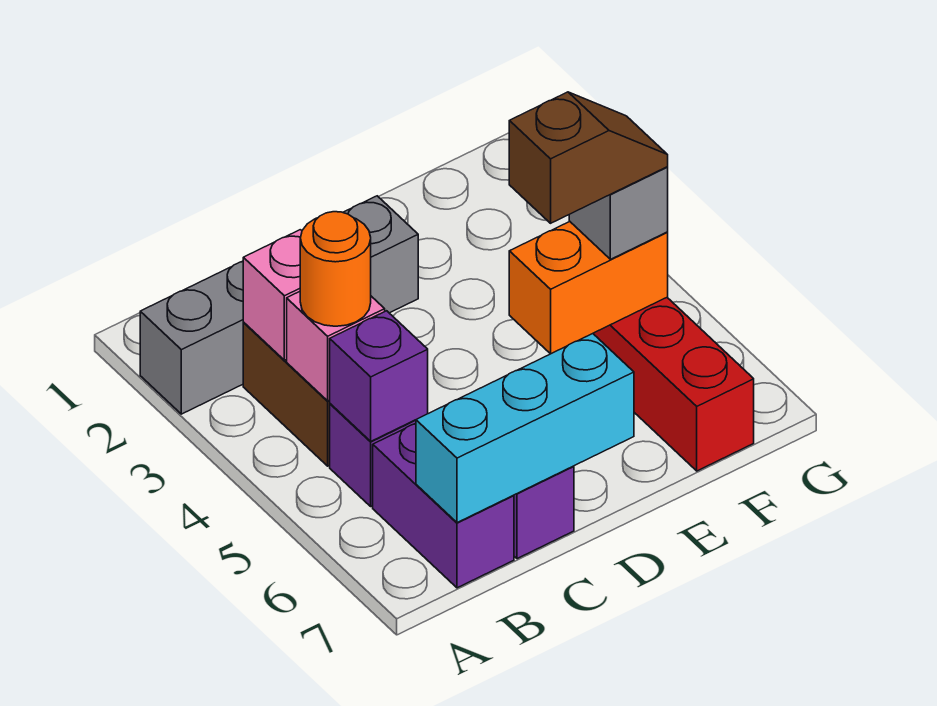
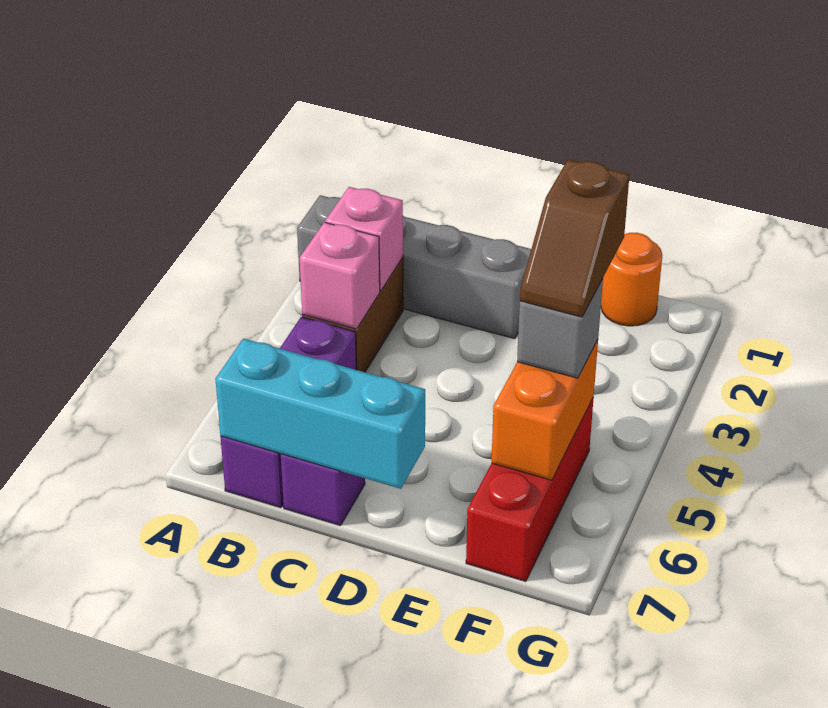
orange 1x1 round brick [300,212,371,326] -> orange 1x1 round brick moved to [601,233,662,326]
purple 1x1 brick [330,311,428,441] -> none
orange 1x2 brick [509,222,668,354] -> orange 1x2 brick turned to [491,340,598,480]
brown 1x2 slope [509,92,668,223] -> brown 1x2 slope turned to [520,160,629,317]

